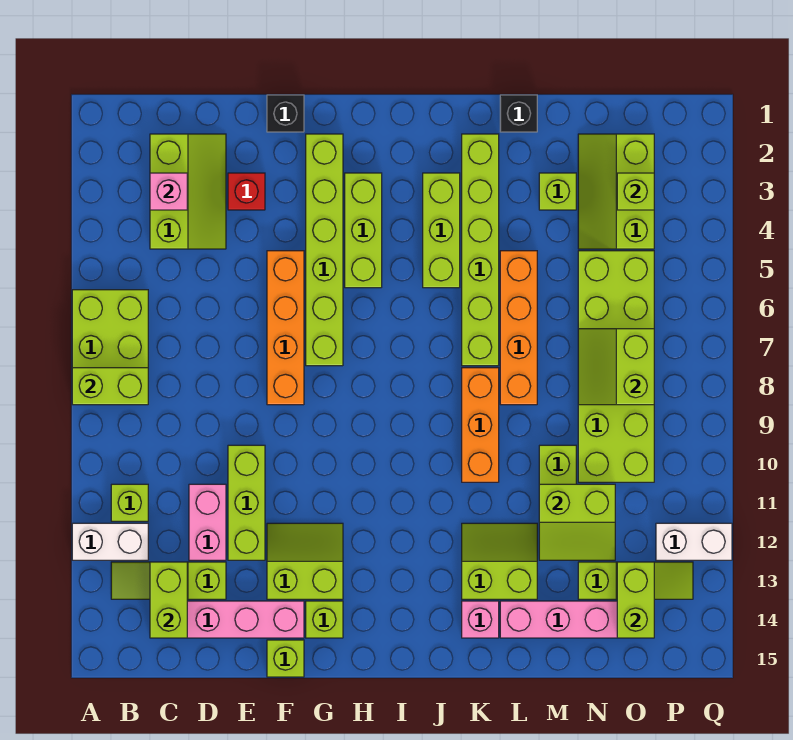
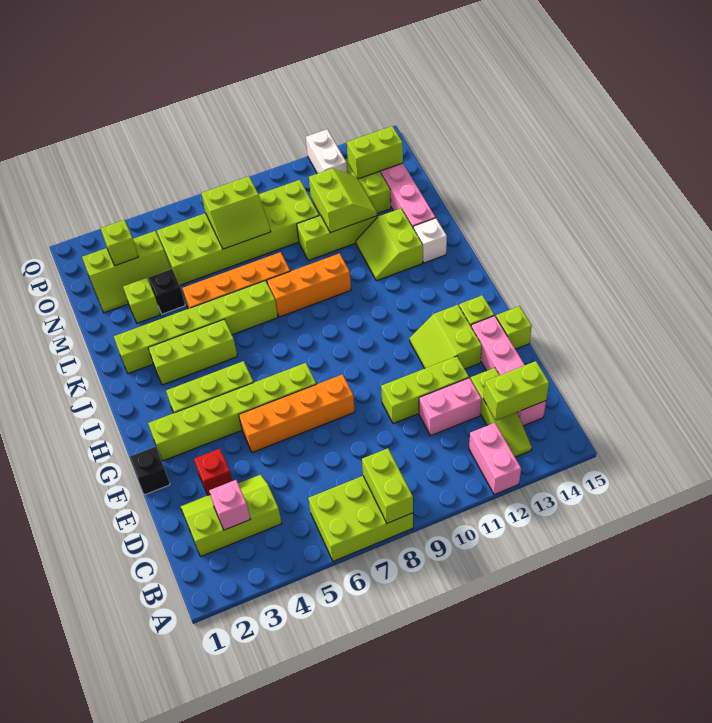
white 1x2 brick [72,523,148,560] -> pink 1x2 brick [469,423,521,495]
lime 1x1 brick [111,484,148,521] -> none
pink 1x1 brick [462,601,499,638] -> white 1x1 brick [413,218,447,263]
black 1x1 brick [500,95,537,132] -> black 1x1 brick moved to [149,269,185,314]

